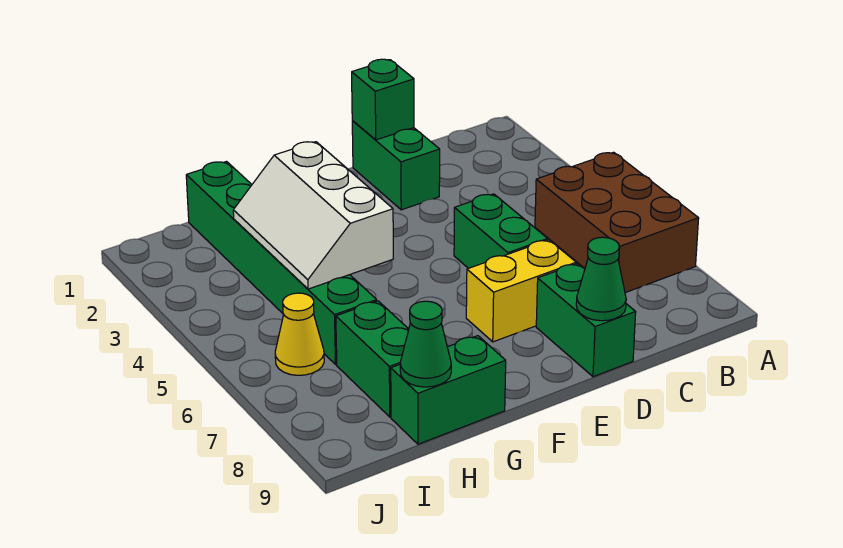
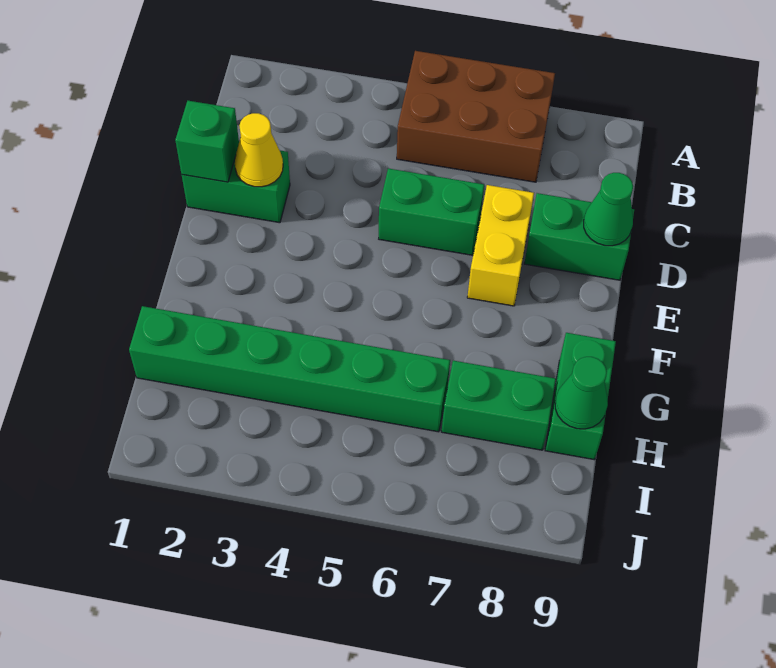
white 2x3 slope [233,142,393,289] -> none
yellow 1x1 cone [275,293,324,375] -> yellow 1x1 cone moved to [235,113,283,187]

